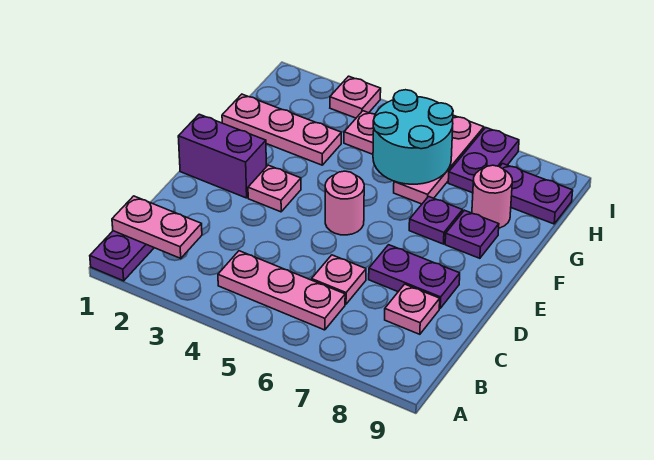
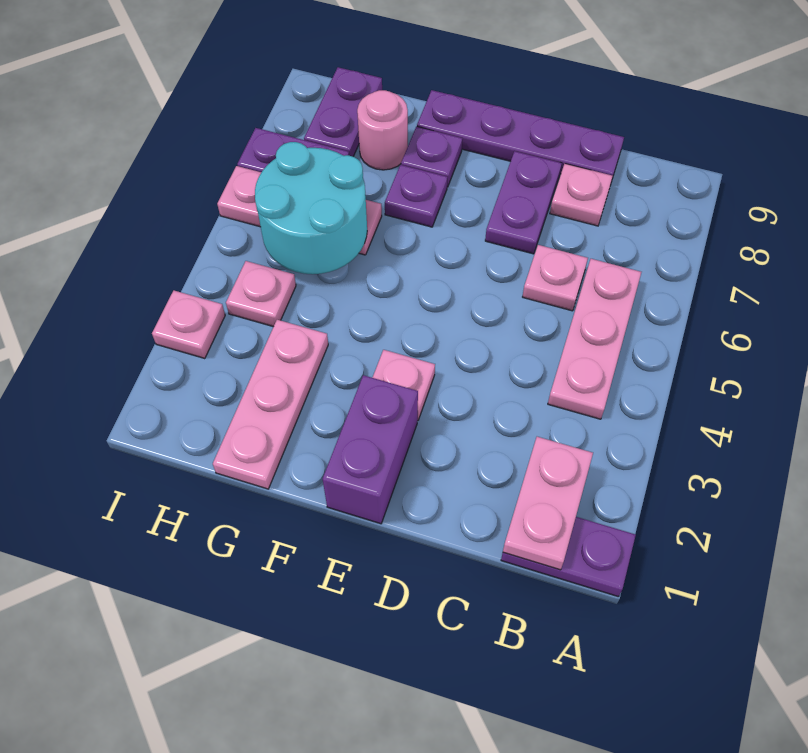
none -> purple 1x4 plate [417,90,624,182]
pink 1x1 round brick [325,171,364,235] -> none

